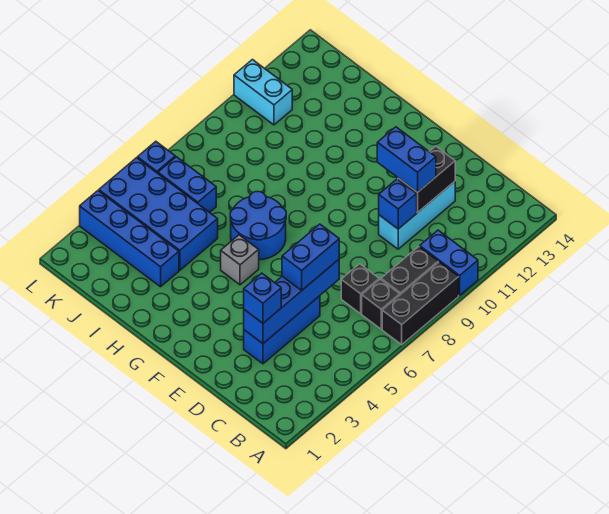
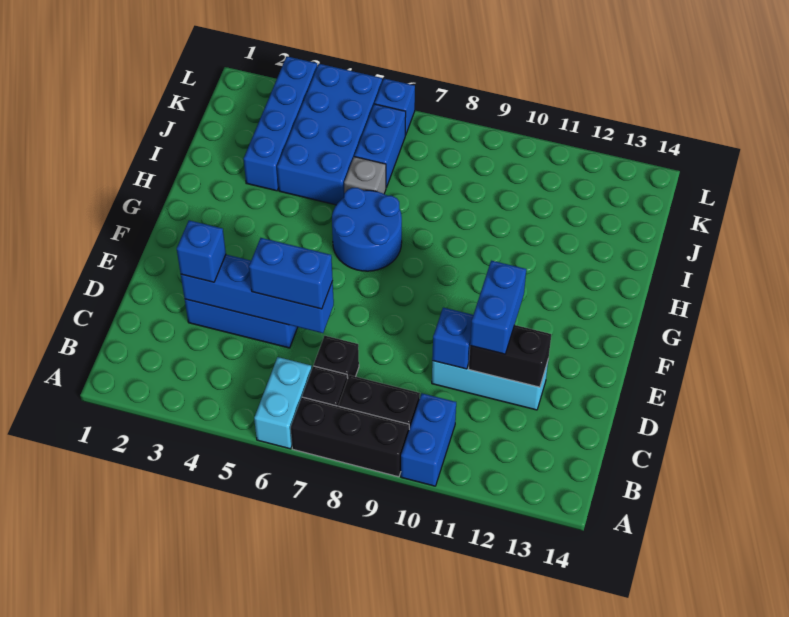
grey 1x1 brick [221,235,259,285] -> grey 1x1 brick moved to [344,157,386,194]
cyan 1x2 brick [234,60,292,125] -> cyan 1x2 brick moved to [254,357,312,449]

